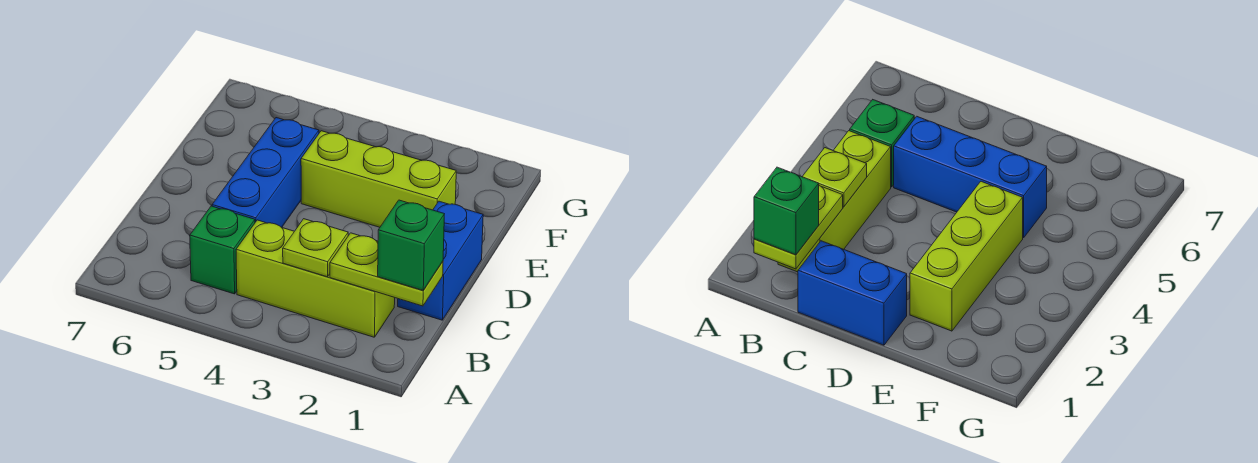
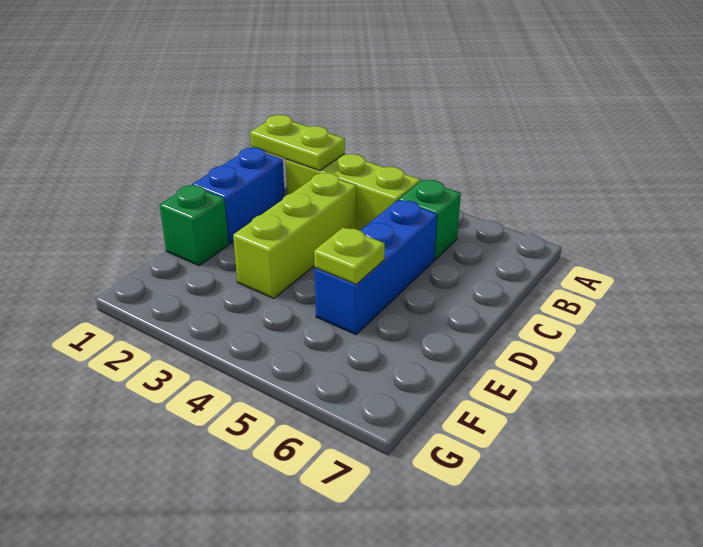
green 1x1 brick [378,200,444,290] -> green 1x1 brick moved to [160,185,229,266]
lime 1x1 plate [283,219,348,277] -> lime 1x1 plate moved to [314,227,385,284]
lime 1x3 brick [301,131,456,227] -> lime 1x3 brick turned to [233,173,356,298]

